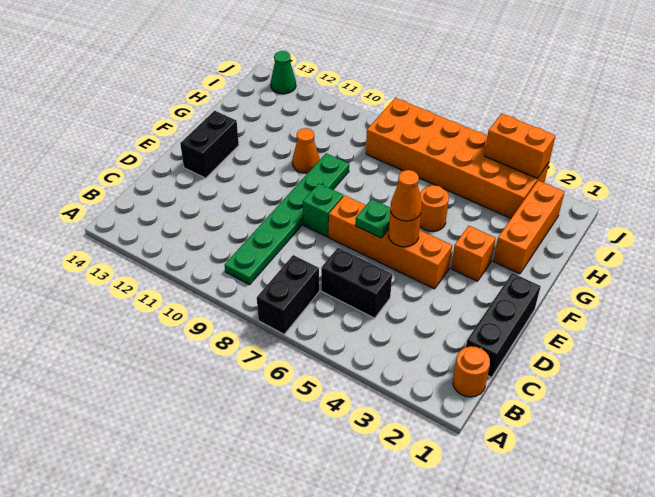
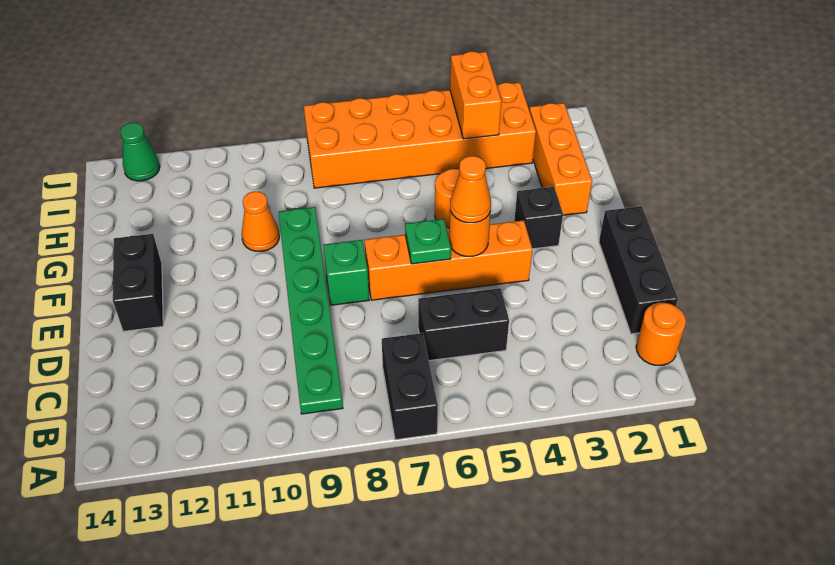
orange 1x1 brick [451,226,496,281] -> black 1x1 brick [514,187,563,249]
orange 1x2 brick [484,114,555,178] -> orange 1x2 brick turned to [450,51,501,139]

